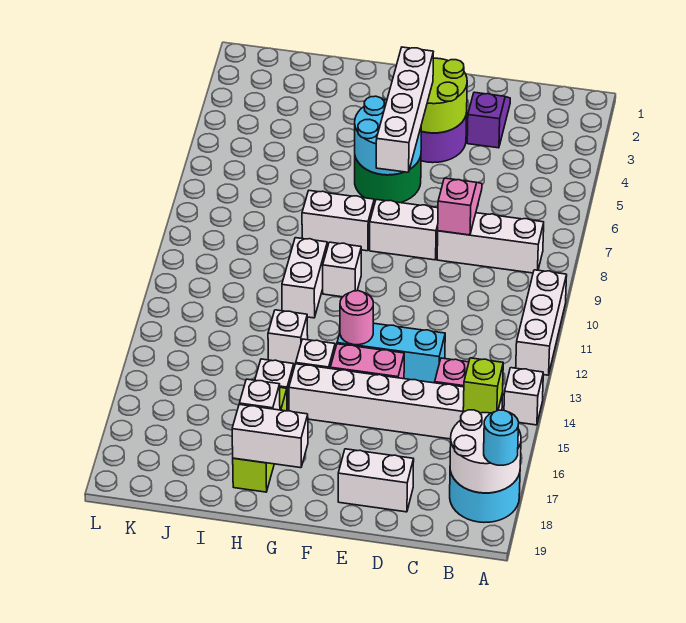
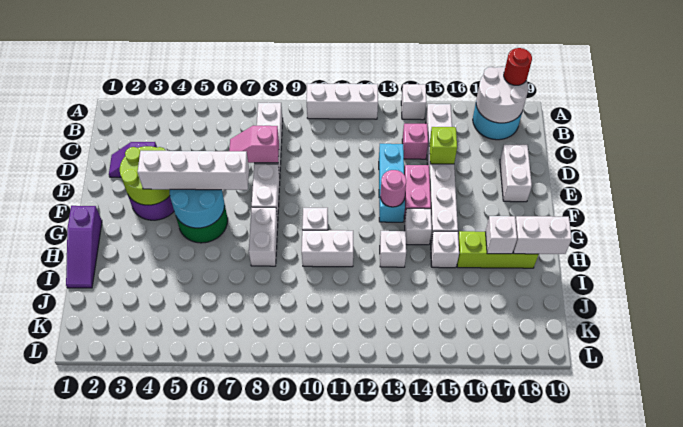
cyan 1x1 round brick [484,410,519,465] -> red 1x1 round brick [504,48,532,85]
lime 1x1 brick [463,358,503,413] -> lime 1x1 brick moved to [429,127,457,164]
none -> purple 1x3 slope [66,206,102,288]
white 1x2 brick [232,404,308,468] -> white 1x2 brick turned to [513,216,572,254]

